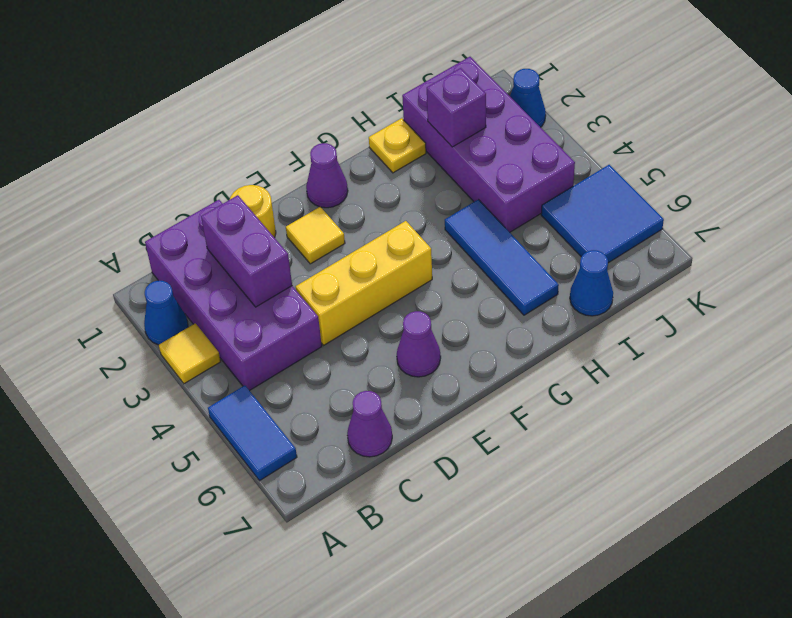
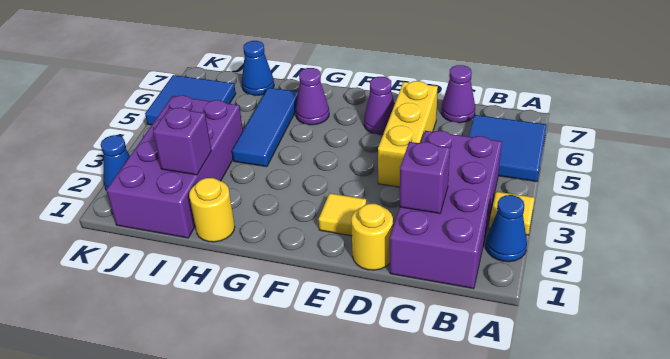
blue 1x2 tile [208,385,297,481] -> blue 2x2 tile [469,115,547,182]
purple 1x2 brick [201,195,292,307] -> purple 1x1 brick [400,142,450,213]
yellow 1x3 brick [296,221,432,345] -> yellow 1x3 brick turned to [378,81,438,187]
purple 1x1 cone [306,143,348,208] -> purple 1x1 cone moved to [296,68,329,125]
yellow 1x1 plate [369,118,426,173] -> yellow 1x1 round brick [189,178,235,242]

